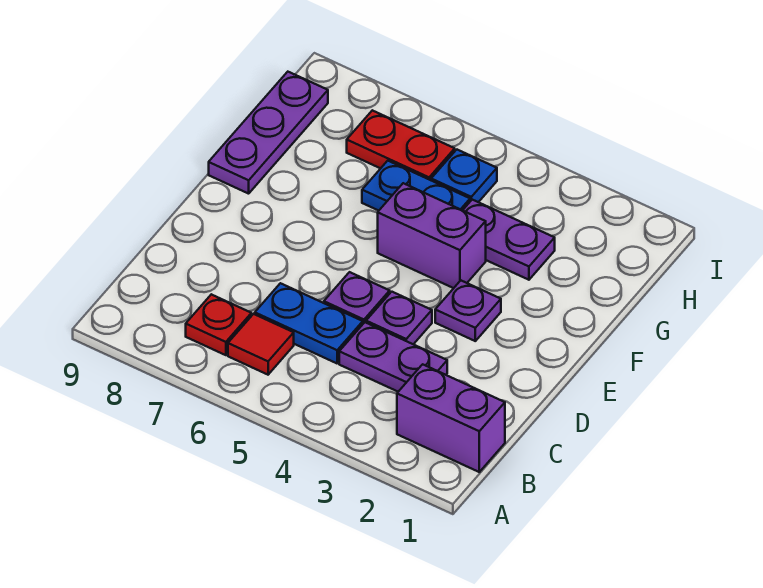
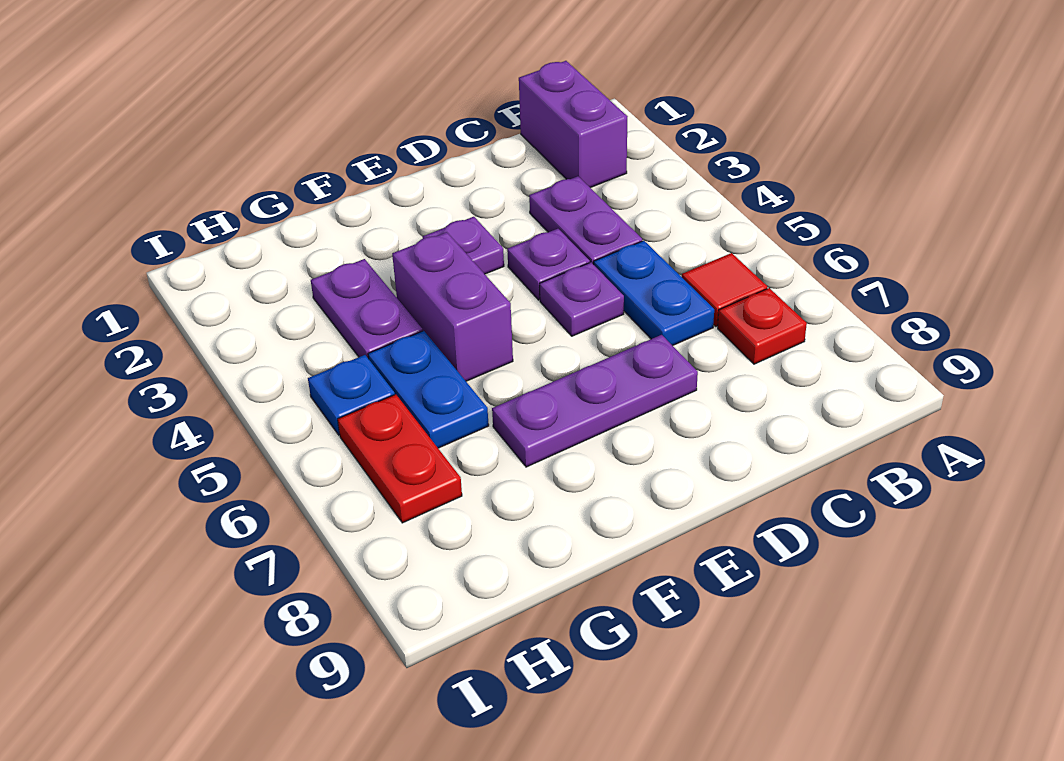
purple 1x3 plate [209,72,328,194] -> purple 1x3 plate moved to [492,335,698,467]

